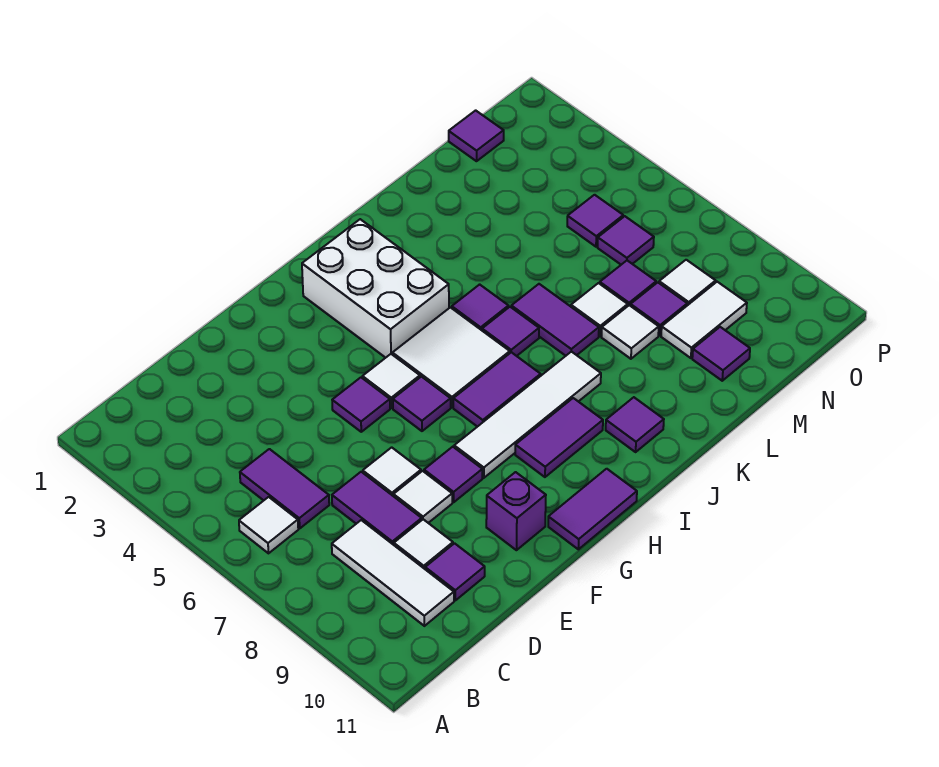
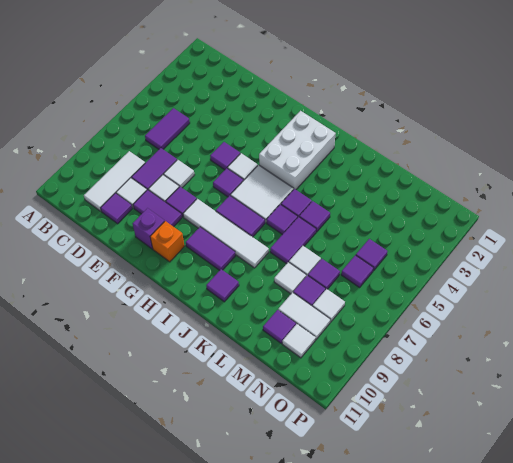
white 1x1 tile [239,497,298,553] -> white 1x1 tile moved to [282,324,316,358]
none -> orange 1x1 brick [150,221,185,262]
purple 1x2 tile [548,469,637,549] -> purple 1x2 tile moved to [133,190,182,227]
purple 1x1 tile [449,110,504,161] -> purple 1x1 tile moved to [299,201,330,232]

